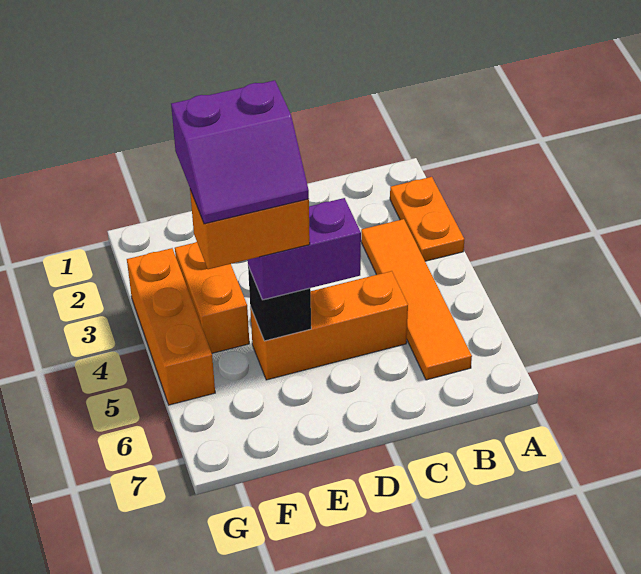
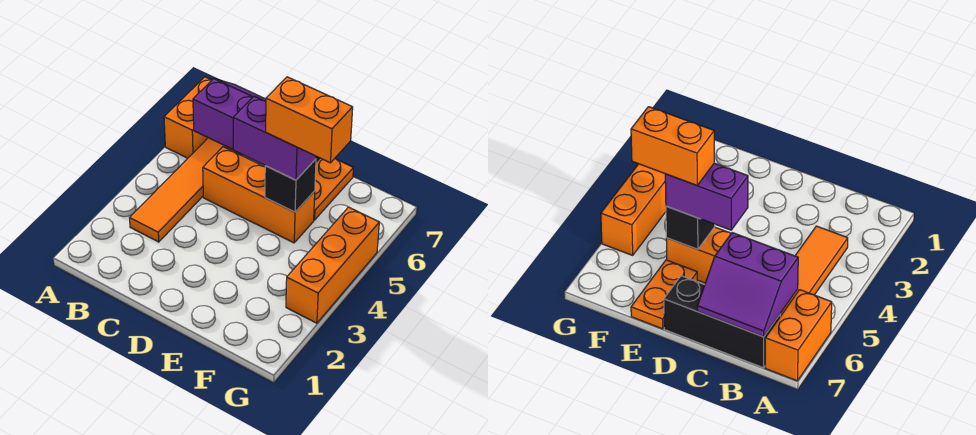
orange 1x2 plate [390,177,464,261] -> orange 1x2 plate moved to [314,158,353,220]
none -> black 1x3 brick [664,276,780,368]
purple 2x2 slope [171,80,309,224] -> purple 2x2 slope moved to [193,79,266,149]
orange 1x2 brick [175,242,249,353] -> orange 1x2 brick moved to [164,77,212,158]

